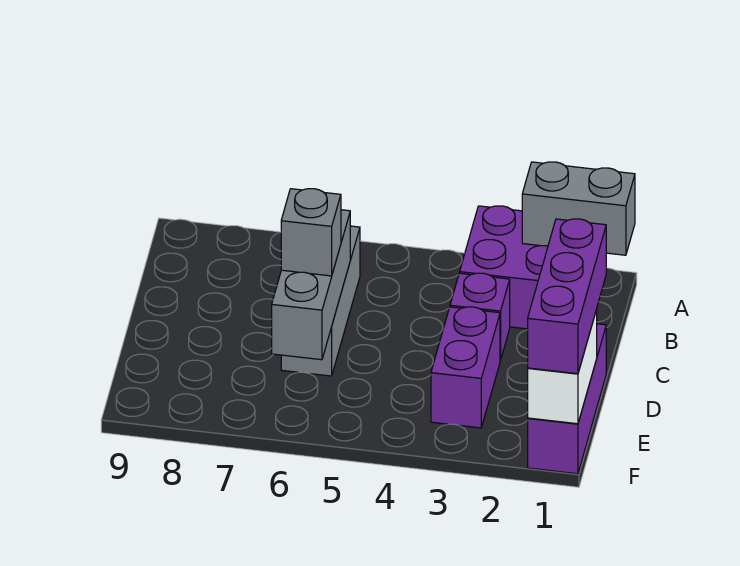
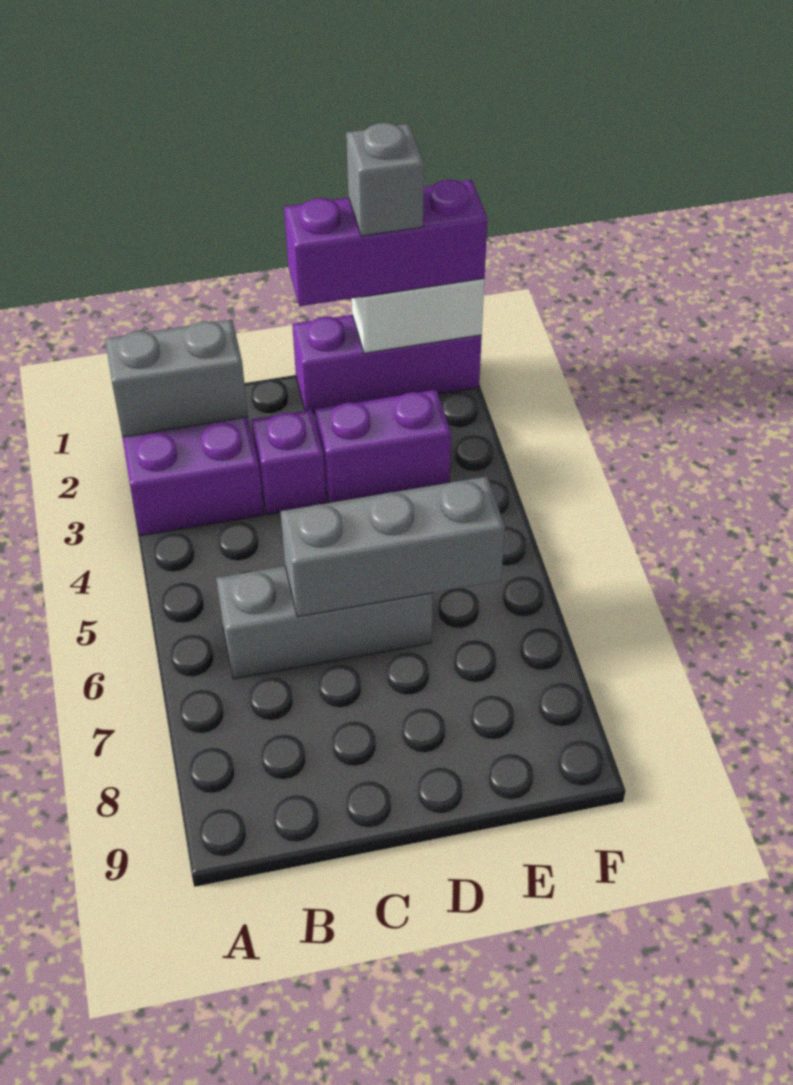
grey 1x2 brick [522,162,635,255] -> grey 1x2 brick turned to [105,319,248,437]
grey 1x1 brick [281,189,341,276] -> grey 1x1 brick moved to [346,123,424,236]

